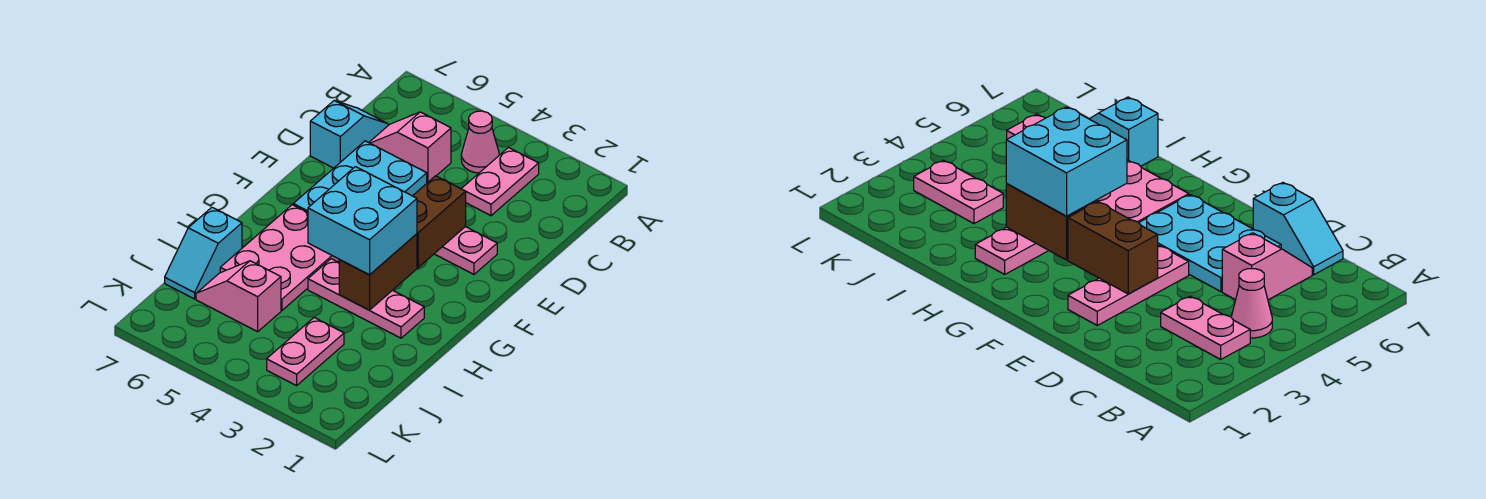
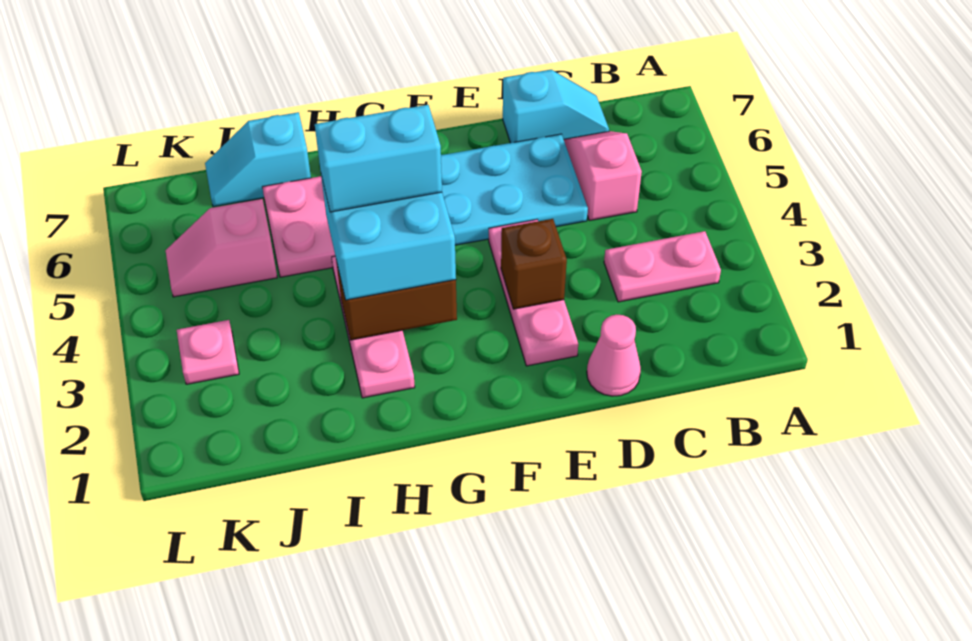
pink 1x1 cone [461,111,499,173] -> pink 1x1 cone moved to [587,315,641,396]
brown 1x2 brick [413,176,466,267] -> brown 1x1 brick [501,219,567,309]
none -> cyan 1x2 brick [315,105,442,212]
pink 1x2 plate [267,318,344,386] -> pink 1x1 plate [177,320,239,384]
pink 1x2 slope [196,261,281,332] -> pink 1x2 slope turned to [165,199,277,297]

